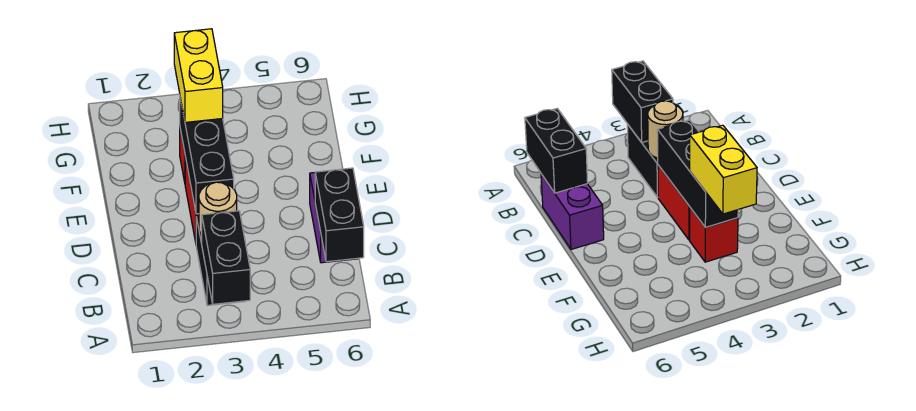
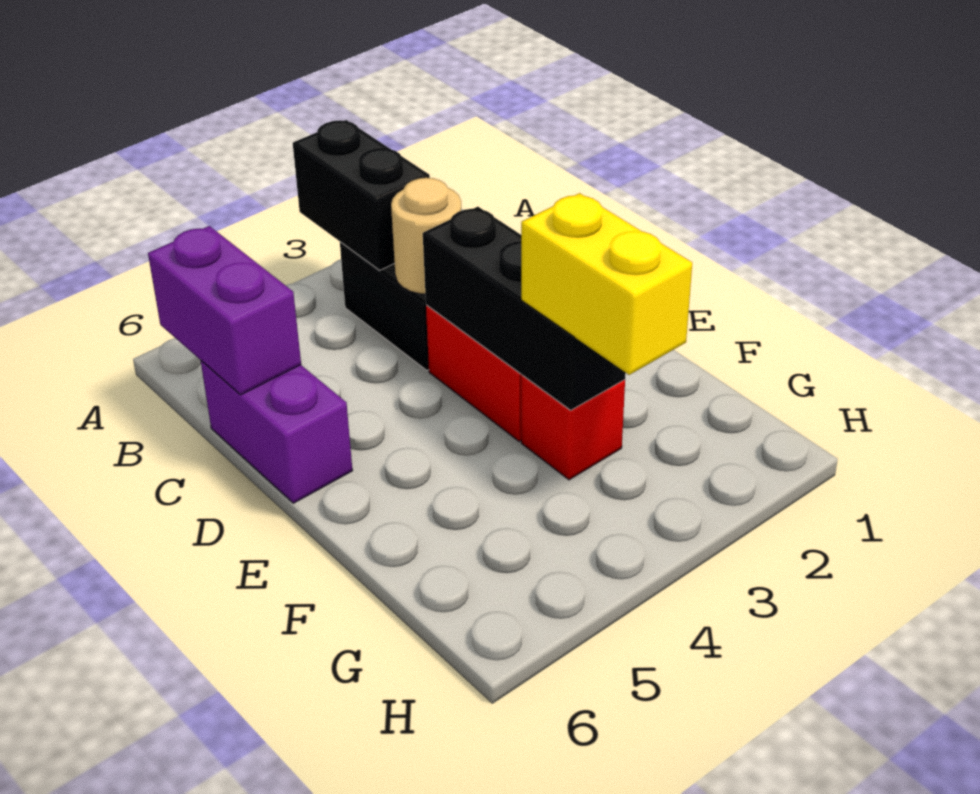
black 1x2 brick [315,168,364,262] -> purple 1x2 brick [148,226,301,395]

